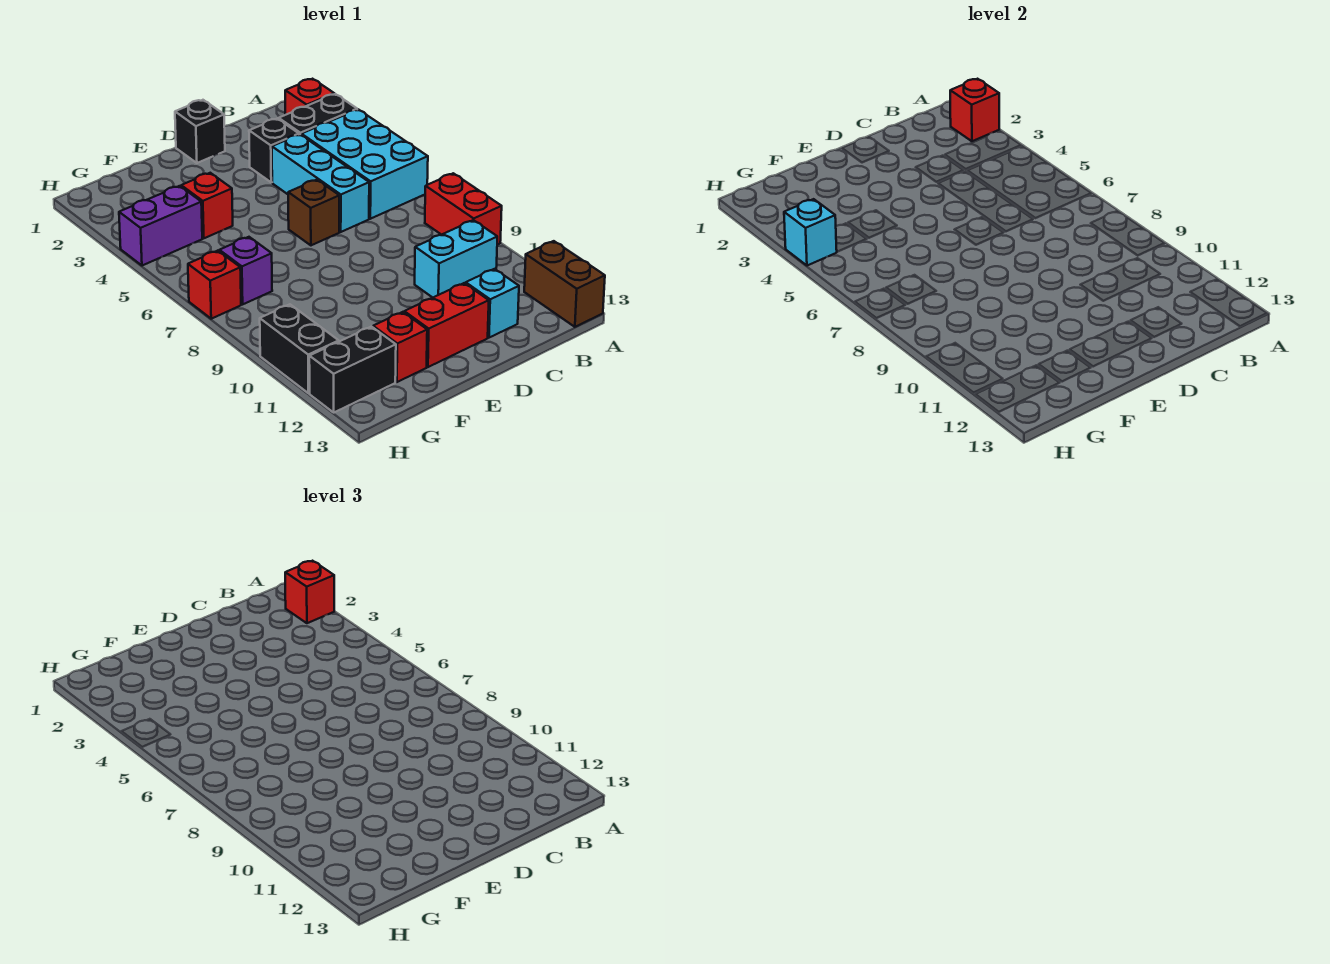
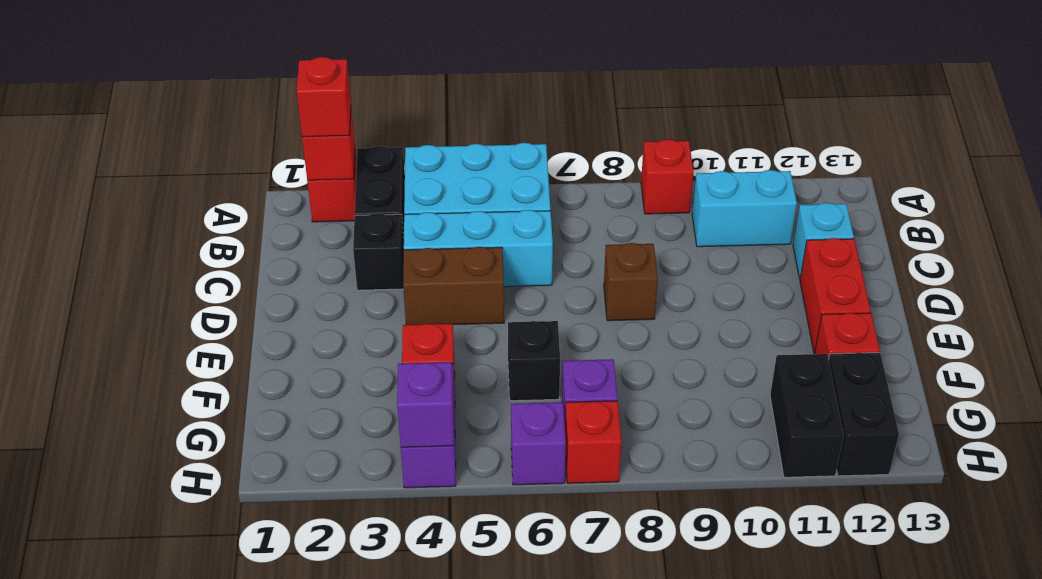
red 1x2 brick [425,173,502,245] -> red 1x1 brick [641,139,694,214]
brown 1x2 brick [524,241,605,327] -> brown 1x2 brick moved to [403,247,504,325]
cyan 1x2 brick [415,220,497,298] -> cyan 1x2 brick turned to [692,170,797,247]
black 1x1 brick [175,100,225,163] -> black 1x1 brick moved to [508,321,560,401]
brown 1x1 brick [288,180,339,245] -> brown 1x1 brick moved to [604,243,658,321]
cyan 1x1 brick [784,199,837,266] -> purple 1x1 brick [397,362,454,447]
none -> purple 1x1 brick [511,402,566,485]
black 1x2 brick [260,304,339,393] -> black 1x2 brick turned to [770,354,844,477]

